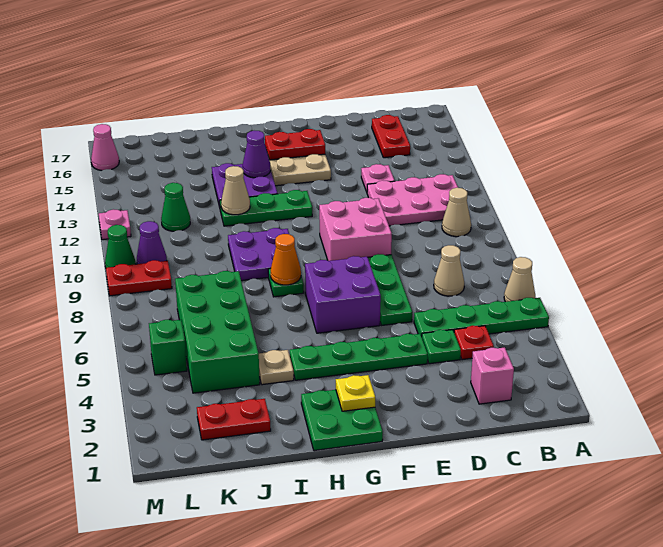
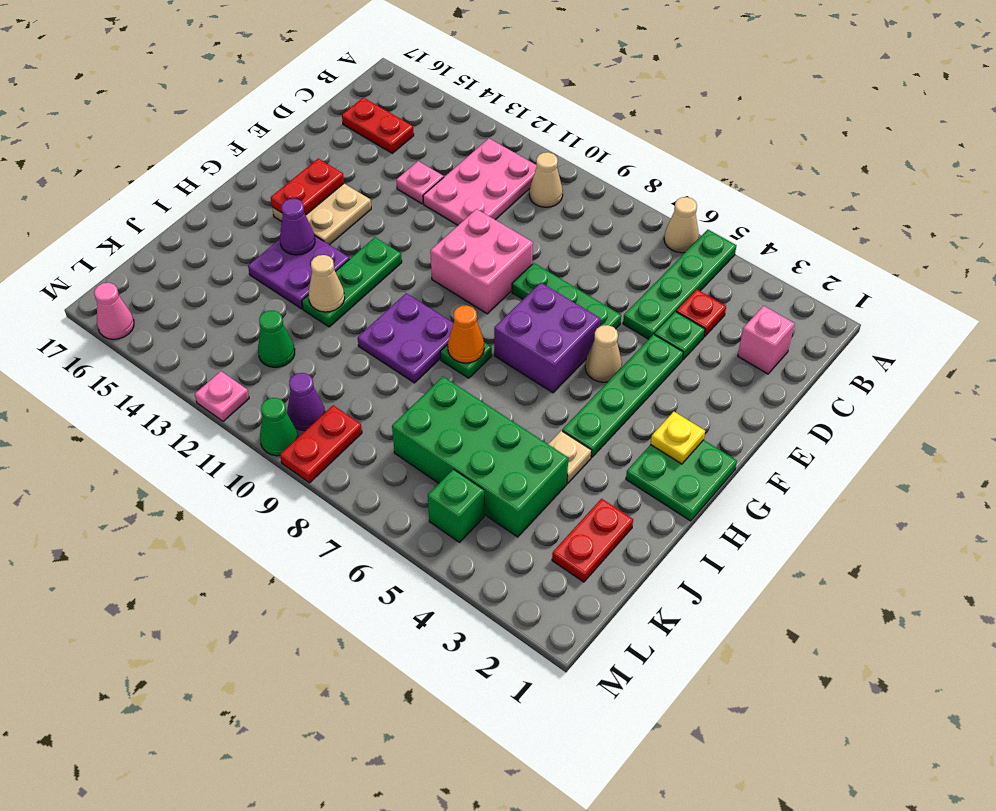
tan 1x1 cone [434,245,464,296] -> tan 1x1 cone moved to [585,325,622,382]

